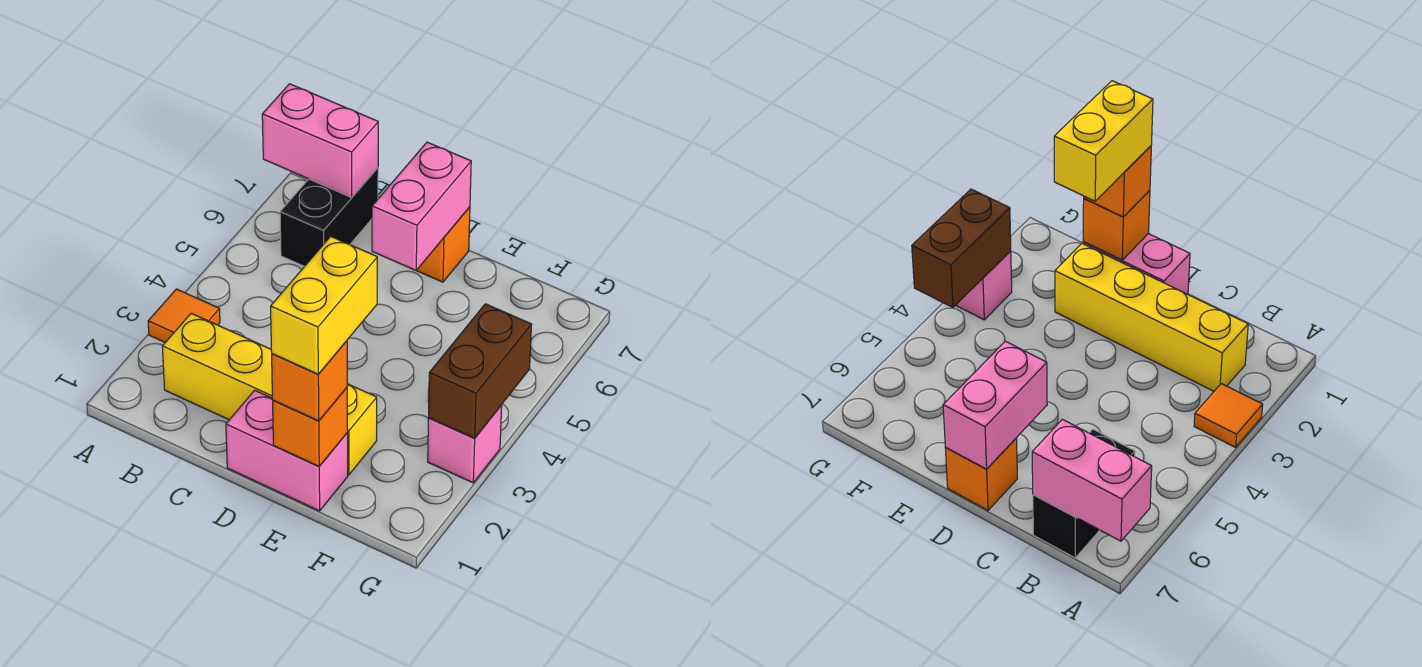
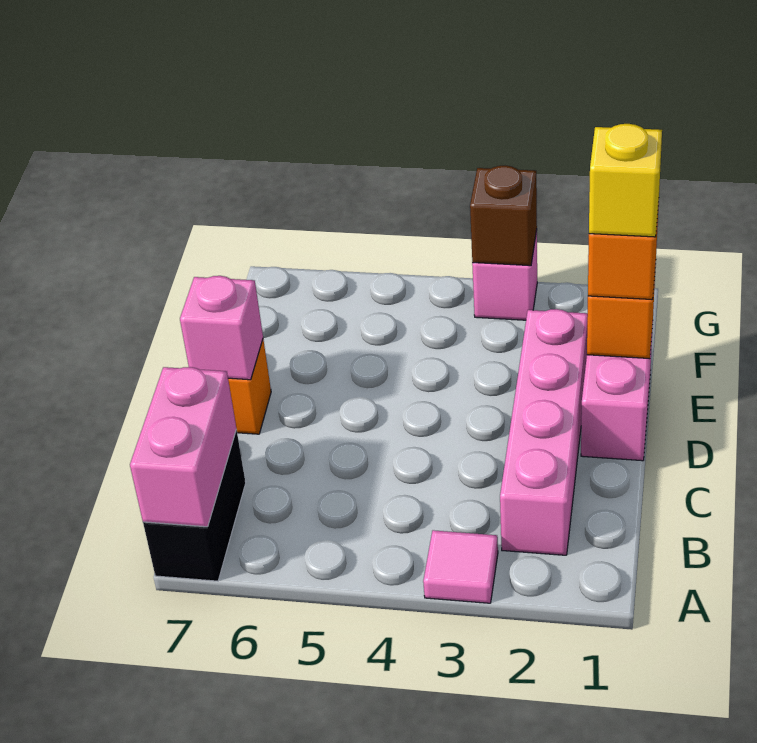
orange 1x1 tile [148,289,220,342] -> pink 1x1 tile [423,530,498,603]
yellow 1x4 brick [162,313,377,475] -> pink 1x4 brick [500,309,588,555]
black 1x2 brick [280,168,378,266] -> black 1x2 brick turned to [143,430,246,581]
pink 1x2 brick [372,142,471,270] -> pink 1x1 brick [180,276,263,380]
yellow 1x2 brick [271,236,377,374] -> yellow 1x1 brick [589,124,662,237]
brown 1x2 brick [429,304,532,438] -> brown 1x1 brick [470,166,537,266]

